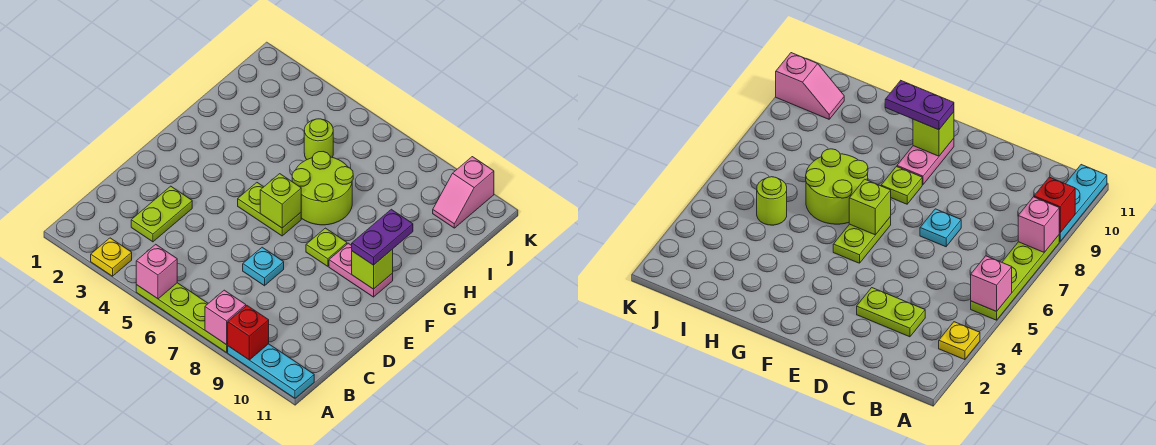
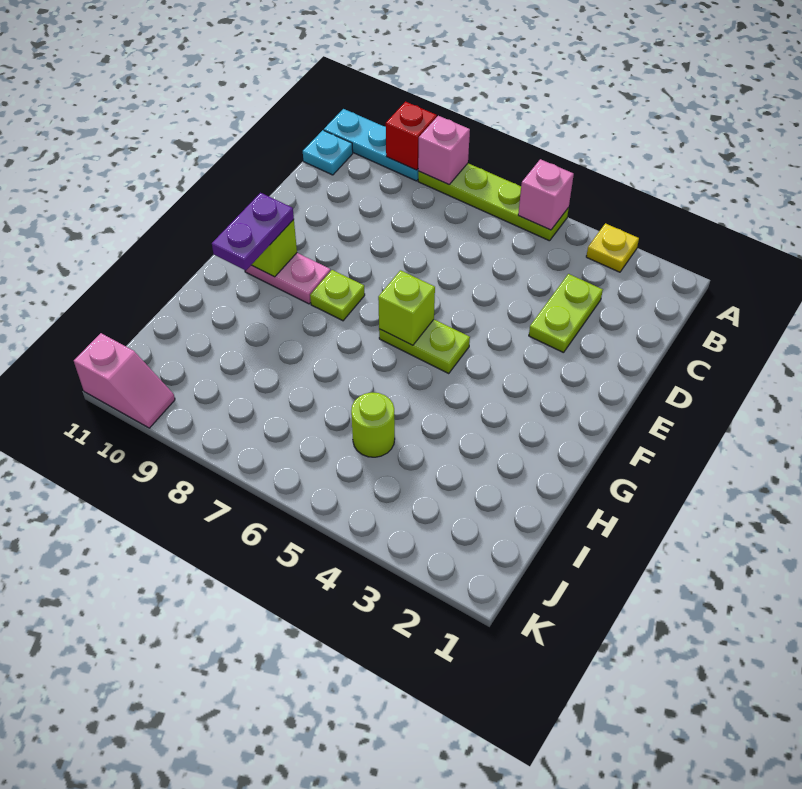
cyan 1x1 plate [243,247,284,286] -> cyan 1x1 plate moved to [303,130,353,175]
lime 2x2 round brick [292,152,353,225] -> none
pink 1x2 slope [433,157,494,228] -> pink 1x2 slope turned to [74,333,175,428]

